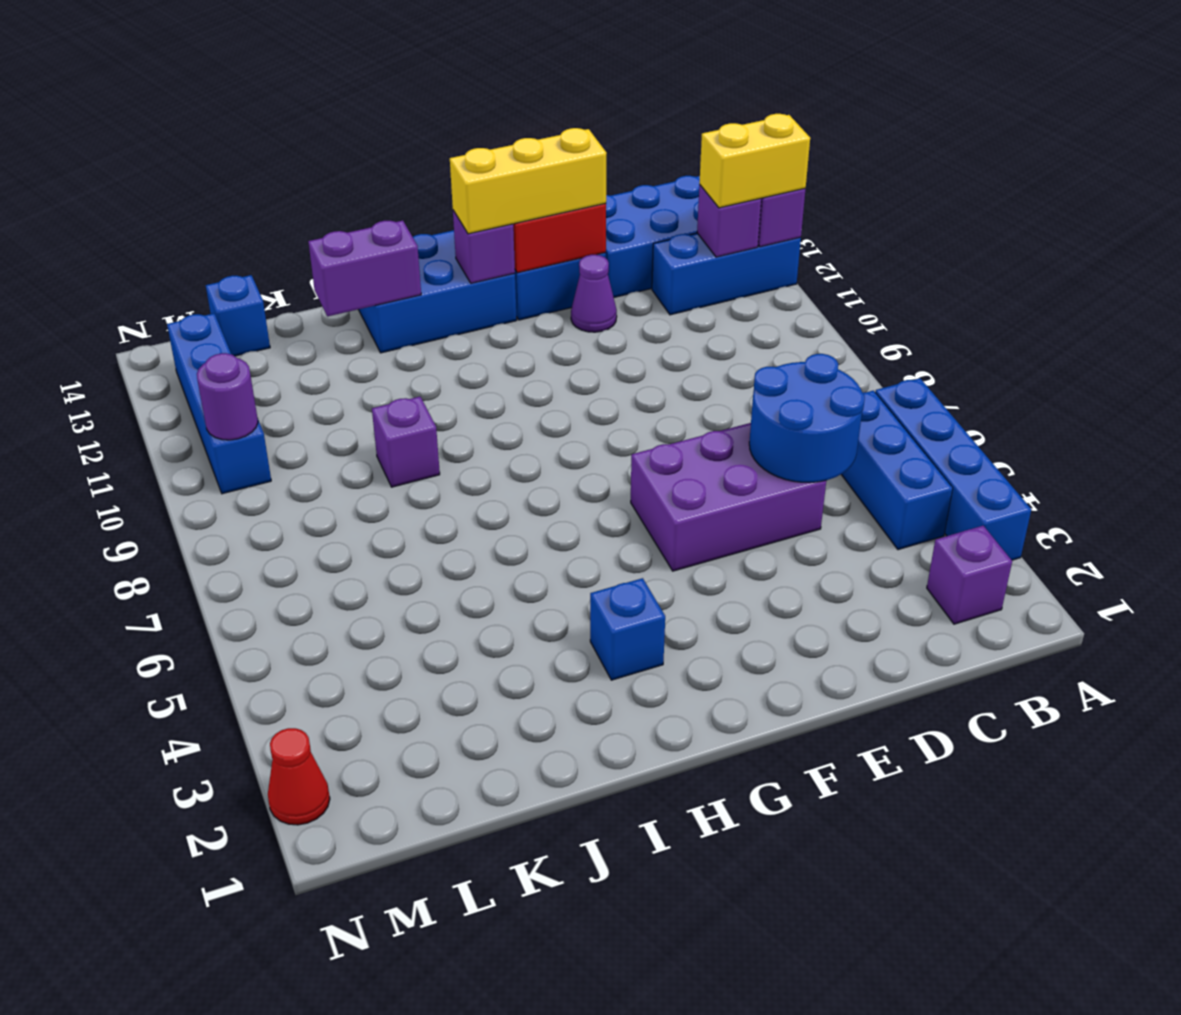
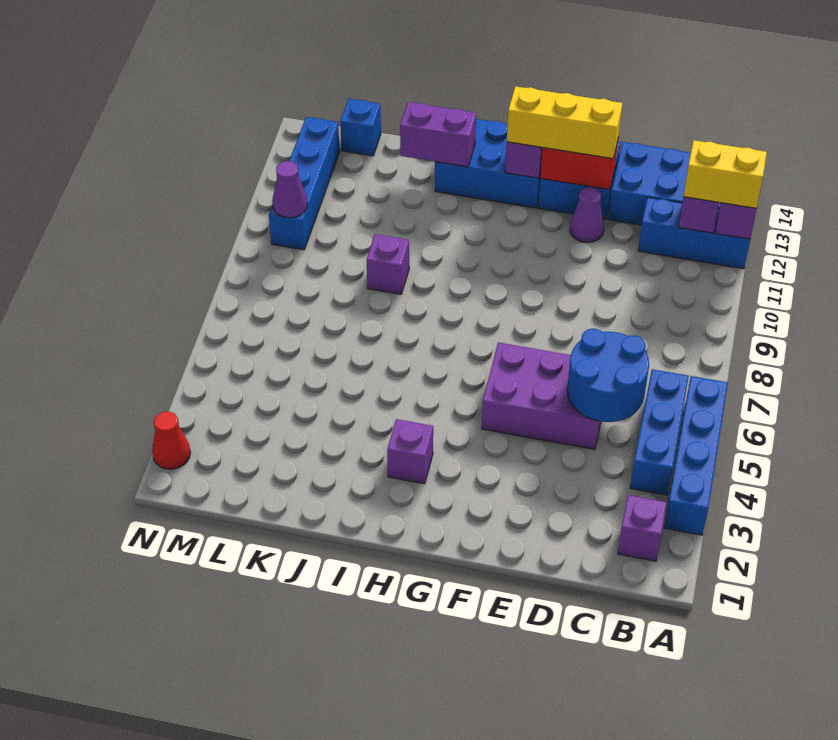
blue 1x1 brick [590,578,665,680] -> purple 1x1 brick [387,419,433,484]
purple 1x1 round brick [197,353,258,440] -> purple 1x1 cone [272,161,307,218]

